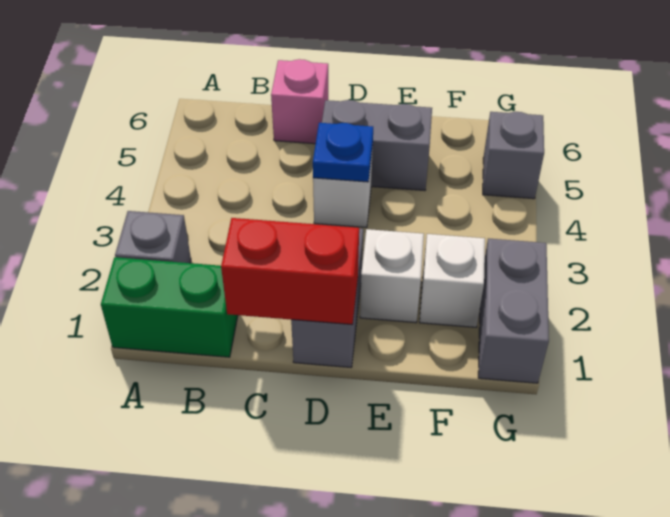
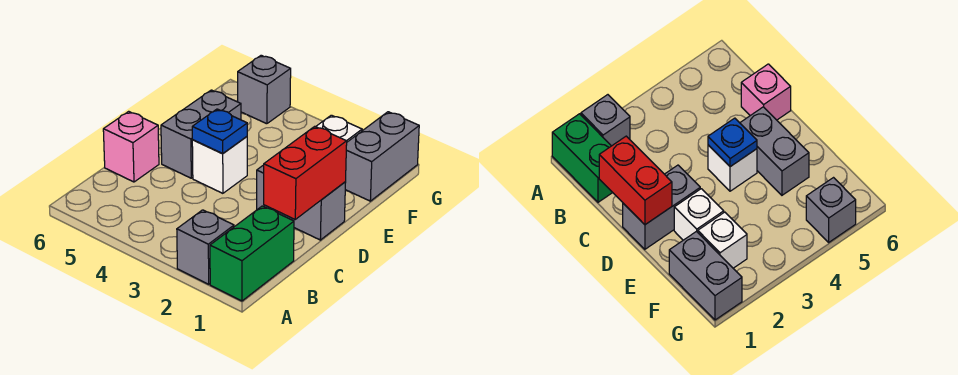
grey 1x2 brick [478,238,549,383] -> grey 1x2 brick turned to [345,112,419,201]

